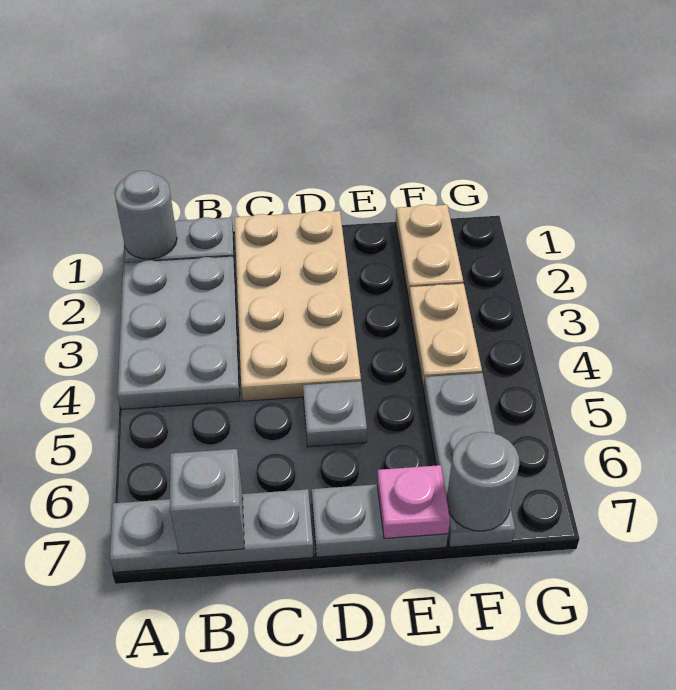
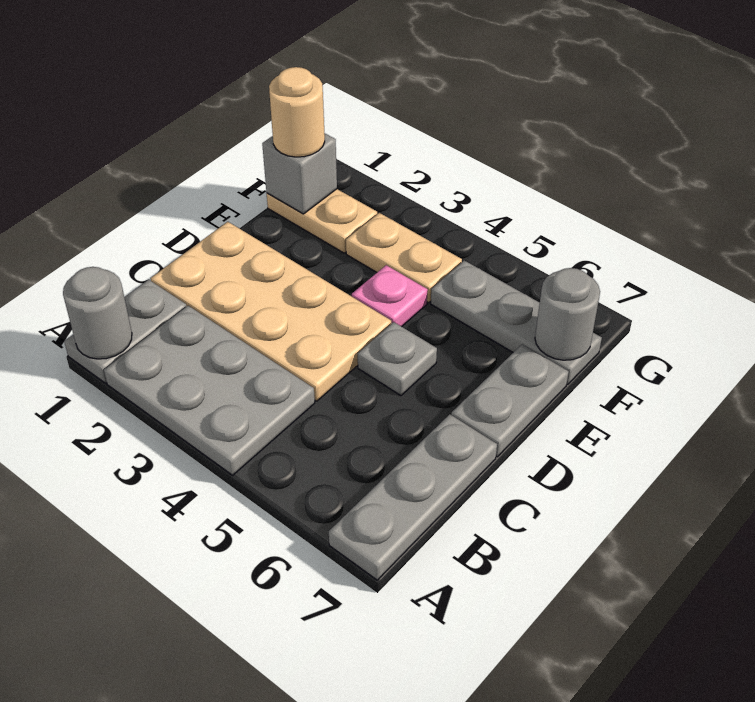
grey 1x1 brick [170,449,244,554] -> grey 1x1 brick moved to [262,133,337,214]
pink 1x1 plate [377,465,450,539] -> pink 1x1 plate moved to [352,265,428,327]
none -> tan 1x1 round brick [269,67,325,157]

